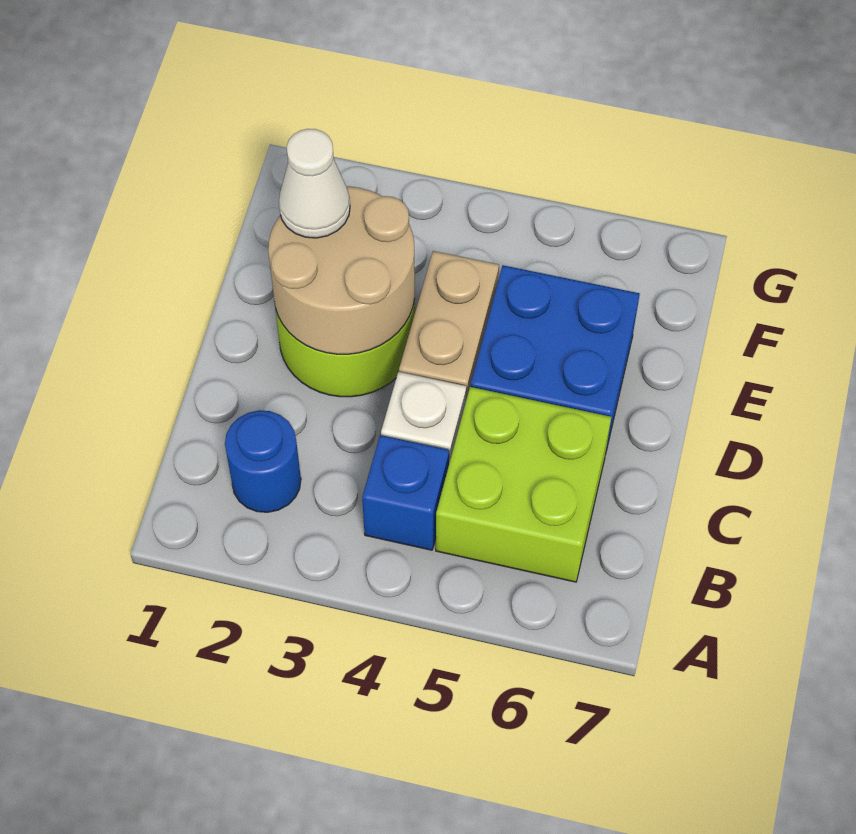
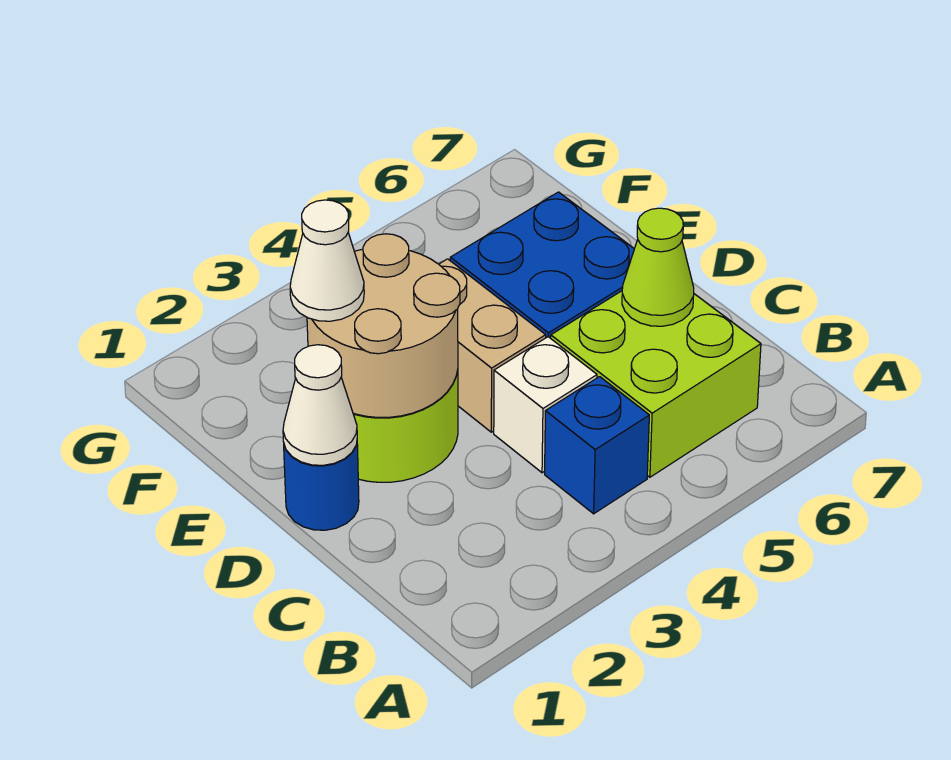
blue 1x1 round brick [225,410,301,512] -> blue 1x1 round brick moved to [284,444,359,530]
none -> lime 1x1 cone [622,208,694,326]
none -> white 1x1 cone [283,345,357,465]

